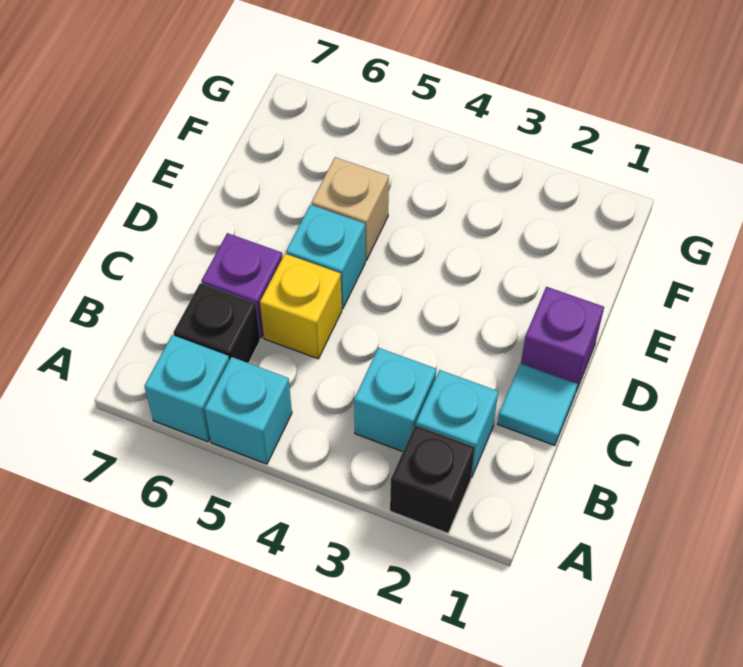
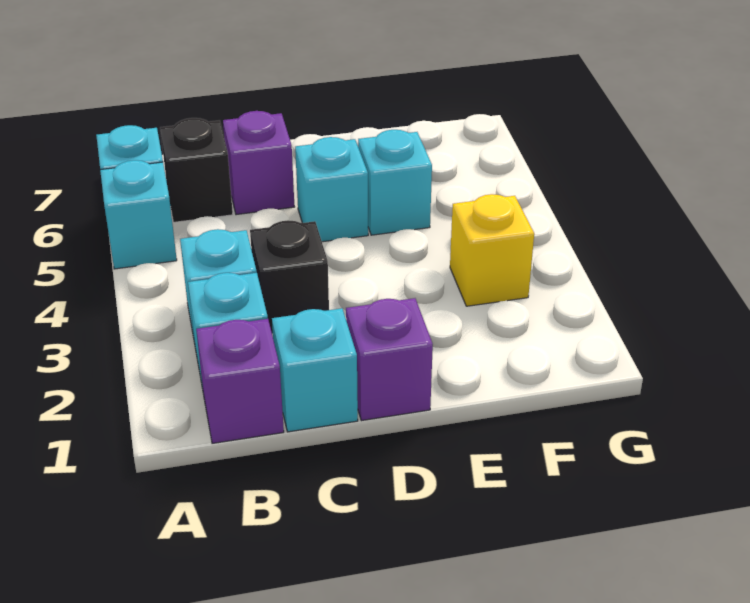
black 1x1 brick [390,425,475,533] -> black 1x1 brick moved to [250,220,329,334]
none -> purple 1x1 brick [196,319,284,443]
cyan 1x1 tile [498,363,578,445] -> cyan 1x1 brick [272,308,358,432]
yellow 1x1 brick [260,254,342,359] -> yellow 1x1 brick moved to [450,194,534,306]
tan 1x1 brick [311,157,389,260] -> cyan 1x1 brick [358,130,432,235]

